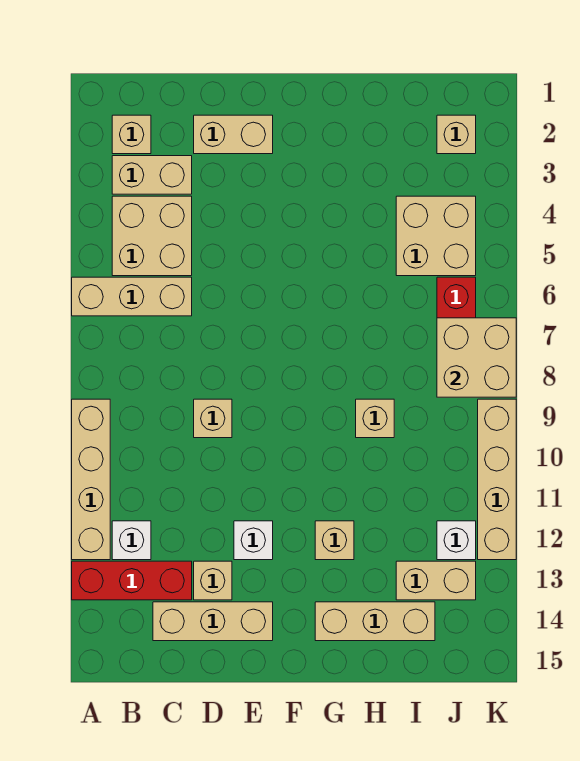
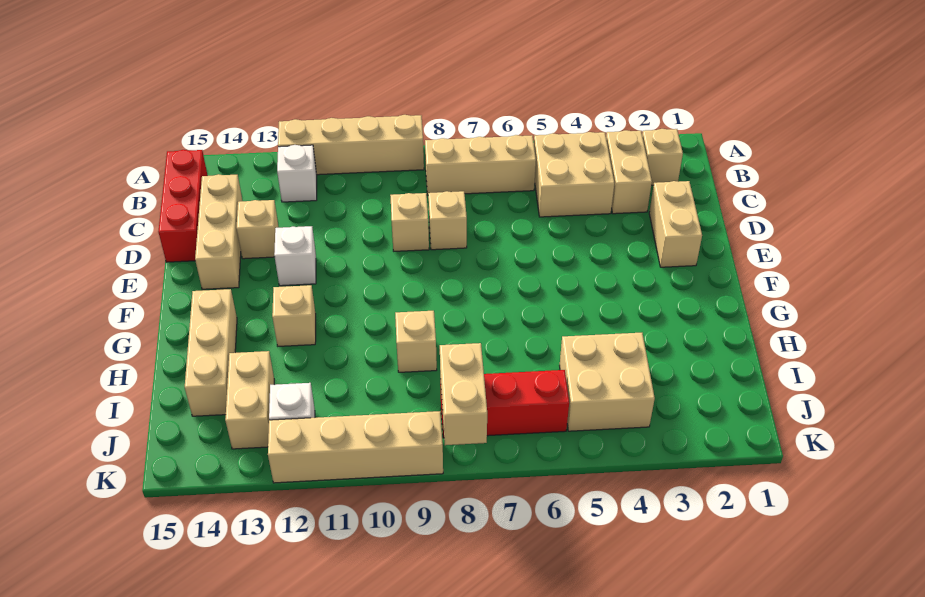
tan 1x3 brick [72,277,192,316] -> tan 1x3 brick turned to [425,135,536,195]
red 1x3 brick [72,561,192,600] -> red 1x3 brick moved to [158,150,208,262]
tan 1x1 brick [437,115,476,154] -> tan 1x1 brick moved to [428,191,467,250]
tan 2x2 brick [437,318,516,397] -> tan 1x2 brick [440,343,487,445]

